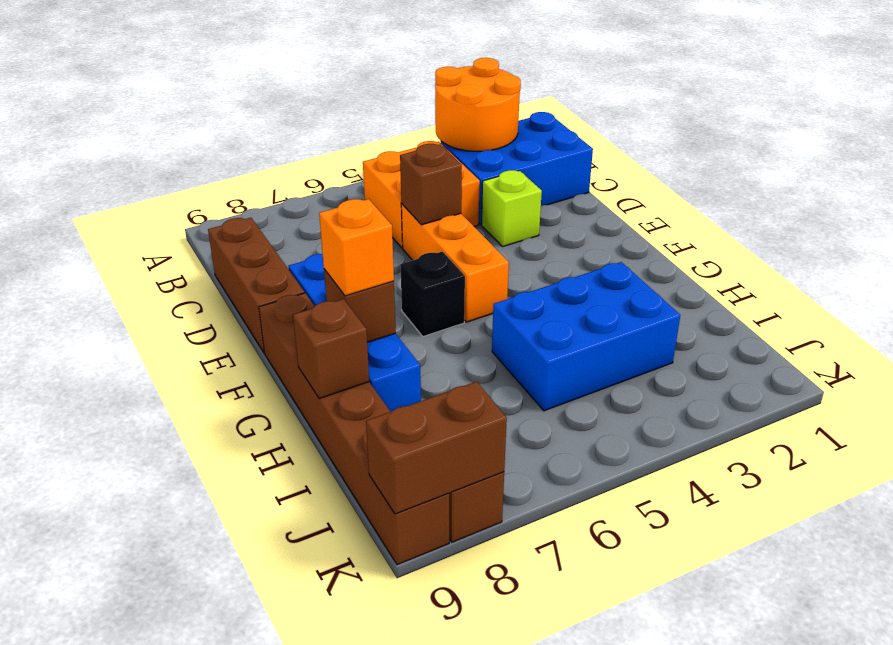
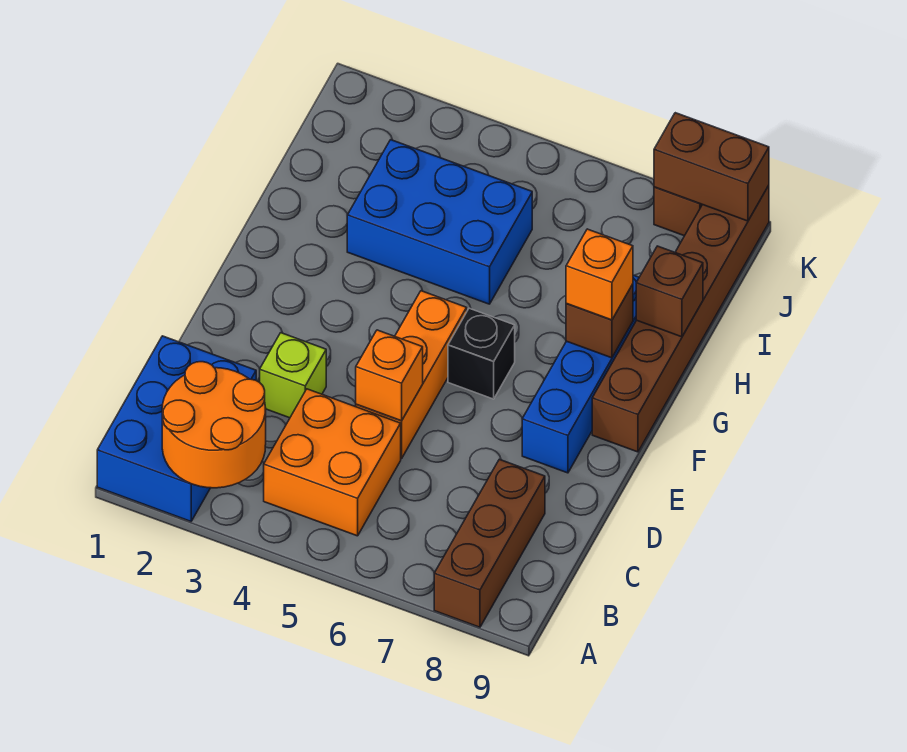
blue 2x3 brick [441,112,593,224] -> blue 2x3 brick turned to [97,336,256,521]
brown 1x3 brick [208,218,304,353] -> brown 1x3 brick moved to [434,459,545,627]
brown 1x1 brick [400,144,462,225] -> orange 1x1 brick [356,330,423,421]

